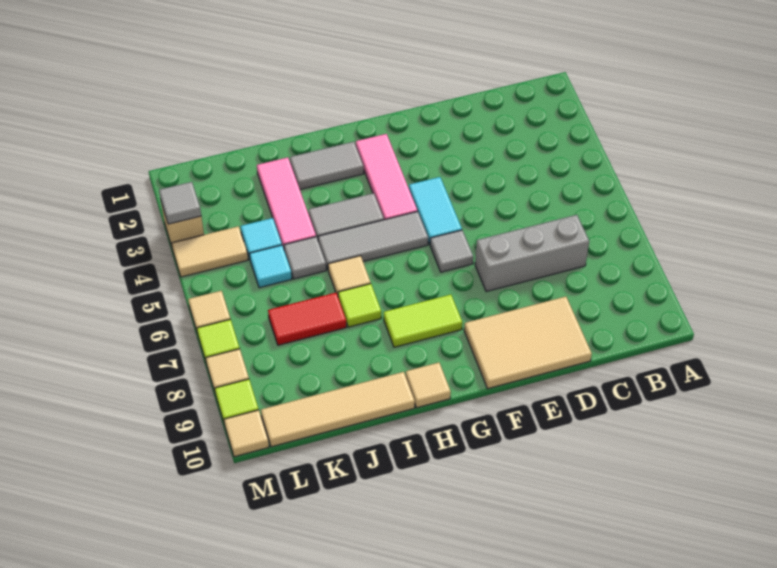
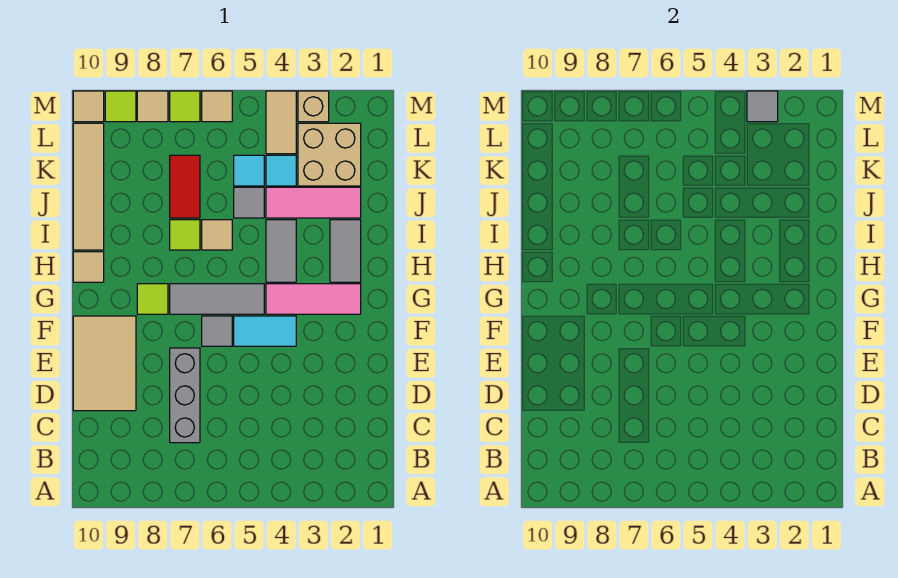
grey 1x3 tile [318,211,428,269] -> grey 1x3 tile turned to [170,284,264,314]
lime 1x2 tile [384,295,462,347] -> lime 1x1 tile [137,284,168,314]
none -> tan 2x2 brick [298,123,361,186]

